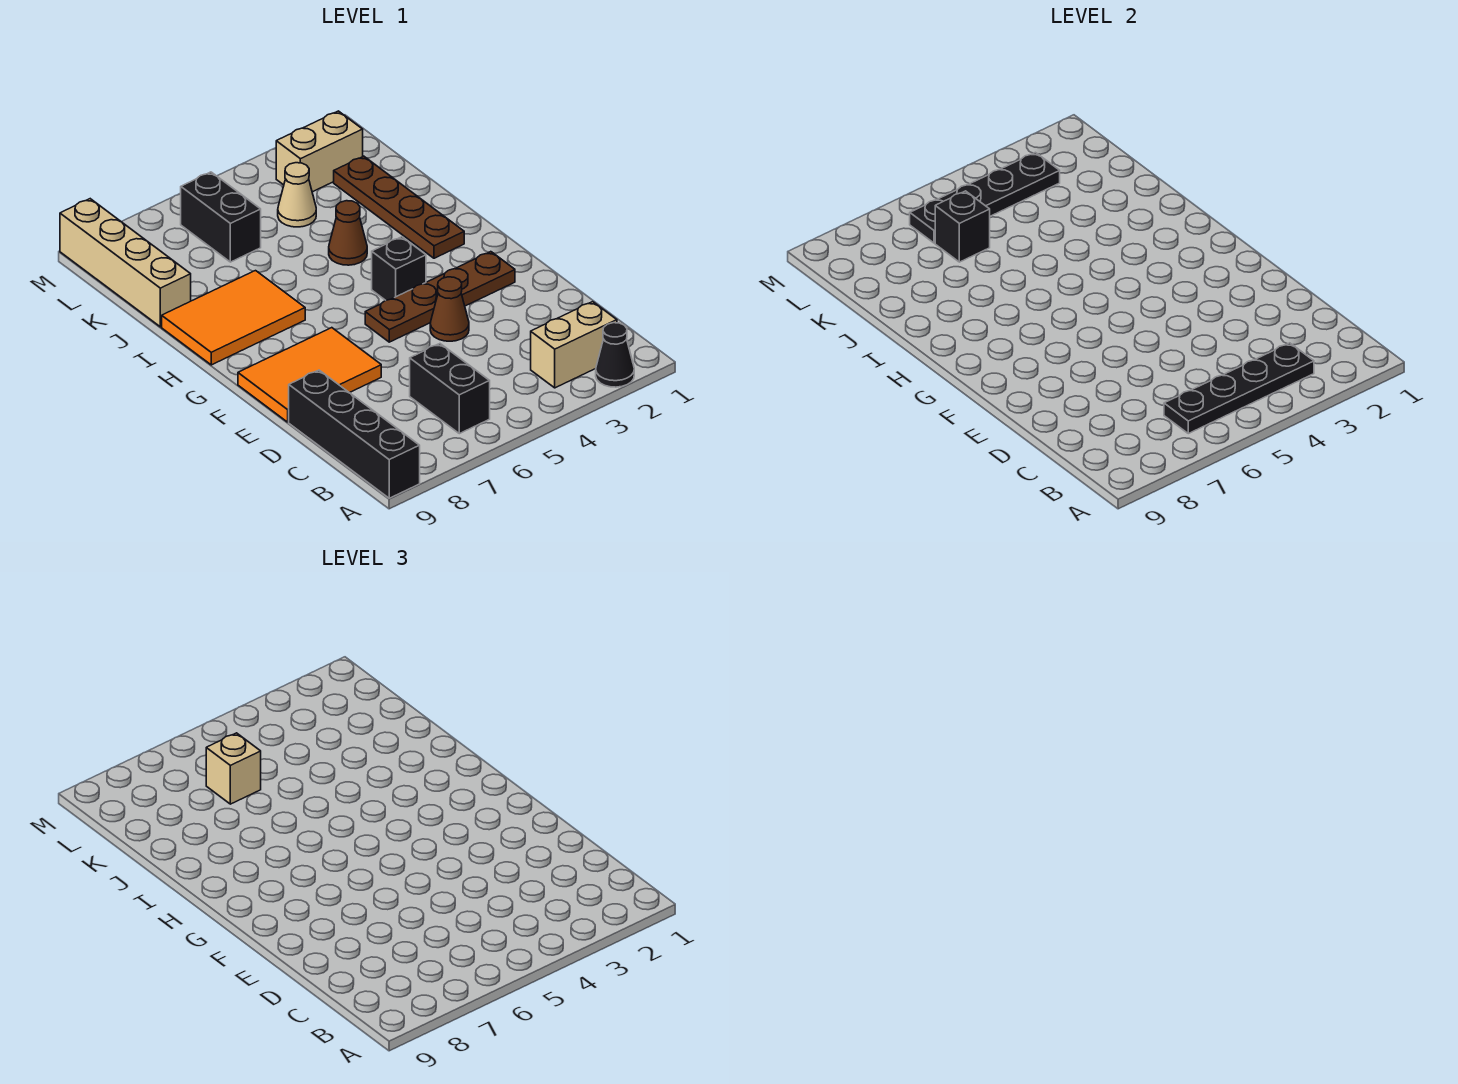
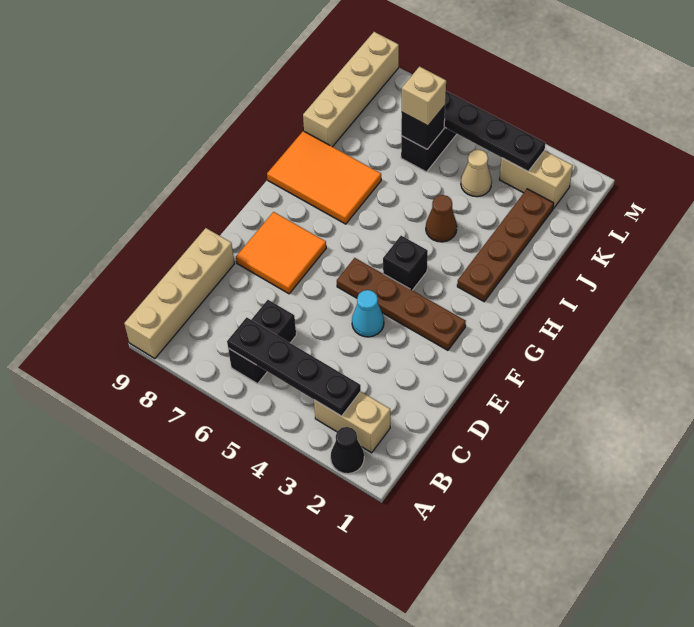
black 1x4 brick [289,370,420,498] -> tan 1x4 brick [124,228,234,359]
brown 1x1 cone [430,277,469,341] -> cyan 1x1 cone [352,290,384,337]
orange 2x3 tile [238,328,381,422] -> orange 2x2 tile [236,212,326,294]

